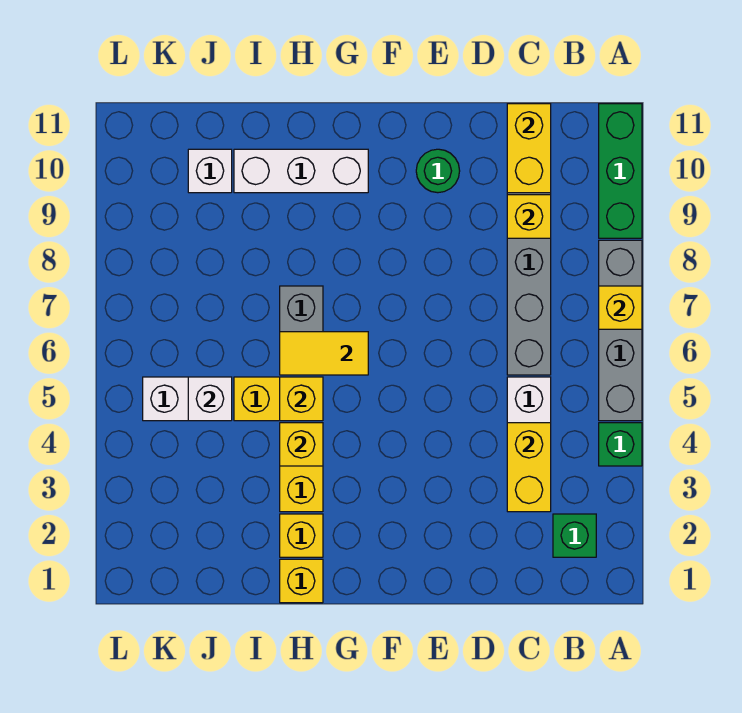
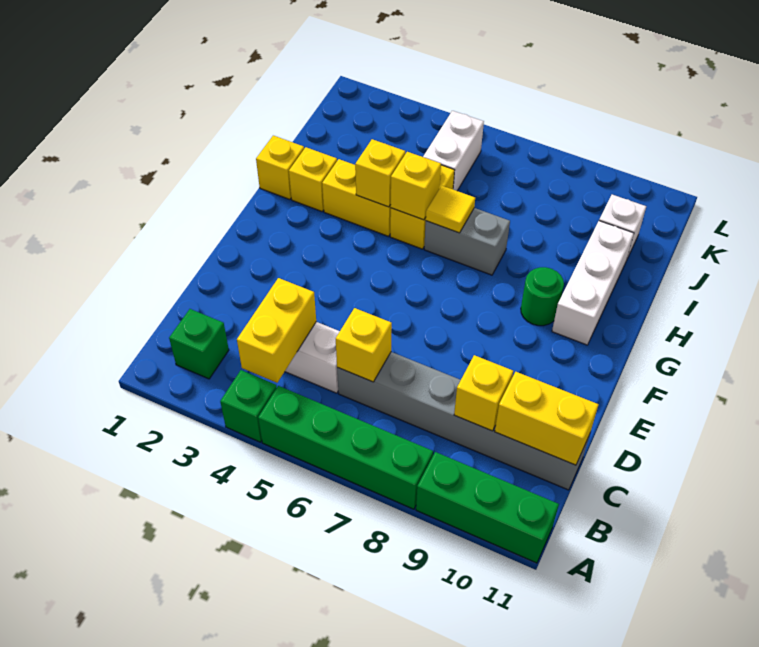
grey 1x4 brick [599,240,642,421] -> green 1x4 brick [258,386,433,509]
yellow 1x1 brick [599,286,642,329] -> yellow 1x1 brick moved to [336,308,392,382]
yellow 1x2 brick [507,423,551,512] -> yellow 1x2 brick turned to [237,278,316,383]
green 1x1 round brick [416,149,460,193] -> green 1x1 round brick moved to [521,267,564,326]
yellow 1x2 tile [280,332,368,375] -> yellow 1x1 tile [426,186,475,233]
white 1x1 brick [188,377,232,421] -> none

